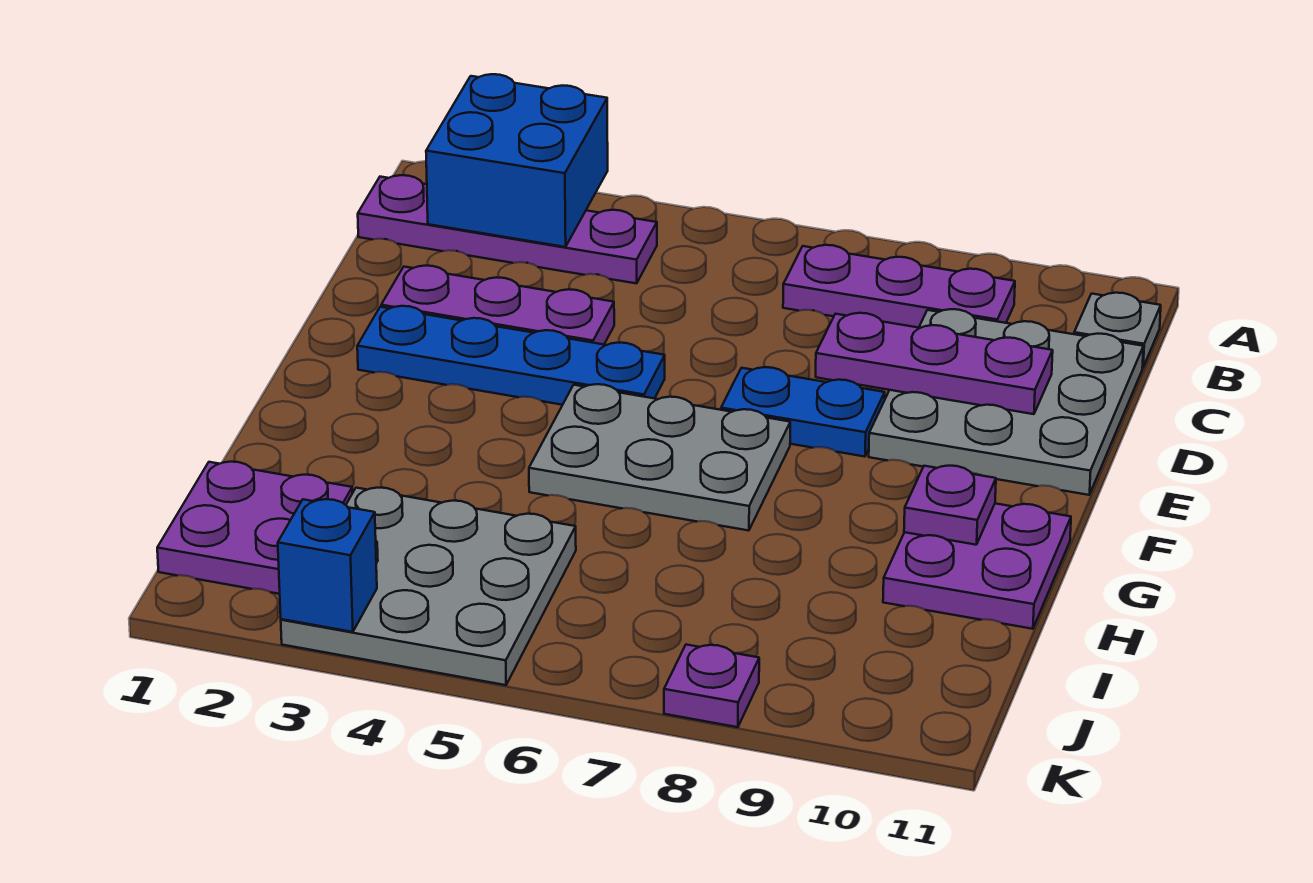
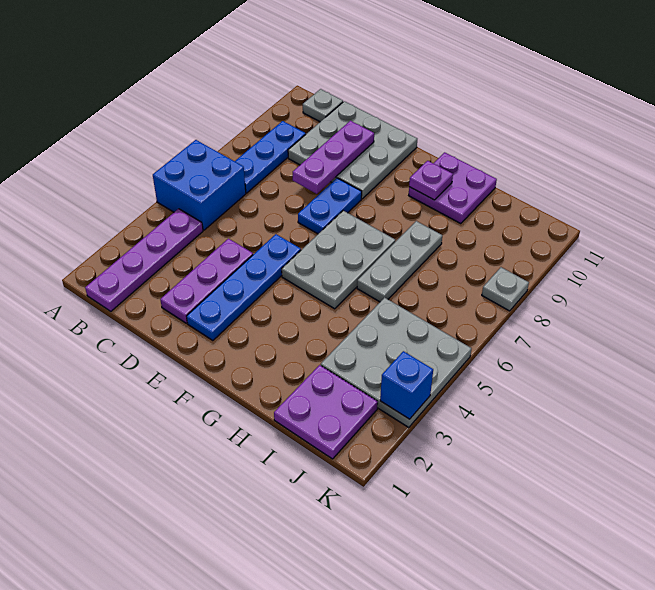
blue 2x2 brick [426,74,608,247] -> blue 2x2 brick moved to [153,140,246,230]
purple 1x3 plate [783,245,1015,328] -> blue 1x3 plate [235,121,306,193]
none -> grey 1x3 plate [357,221,442,302]
purple 1x1 plate [664,645,759,727] -> grey 1x1 plate [482,267,529,311]

